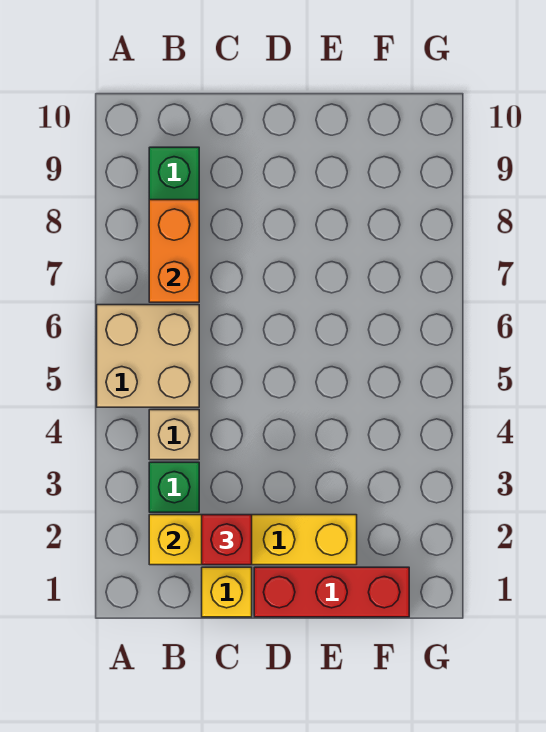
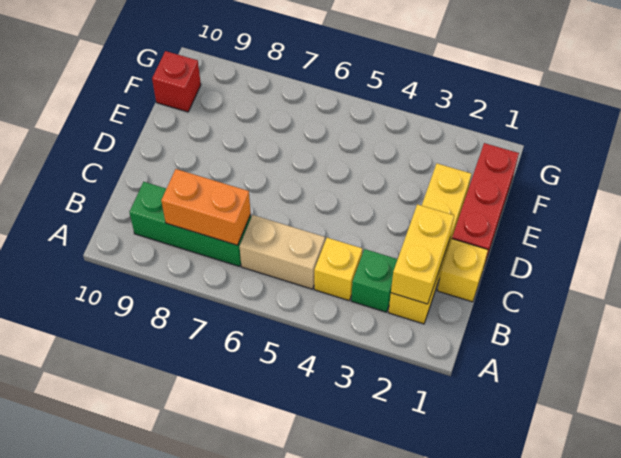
tan 2x2 brick [97,305,199,407] -> tan 1x2 brick [239,215,325,289]
tan 1x1 brick [149,410,199,460] -> yellow 1x1 brick [314,238,362,301]
red 1x1 brick [202,515,252,565] -> red 1x1 brick moved to [152,51,201,112]

